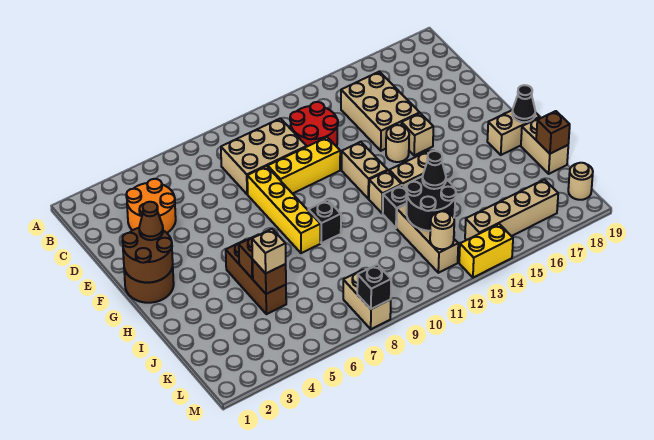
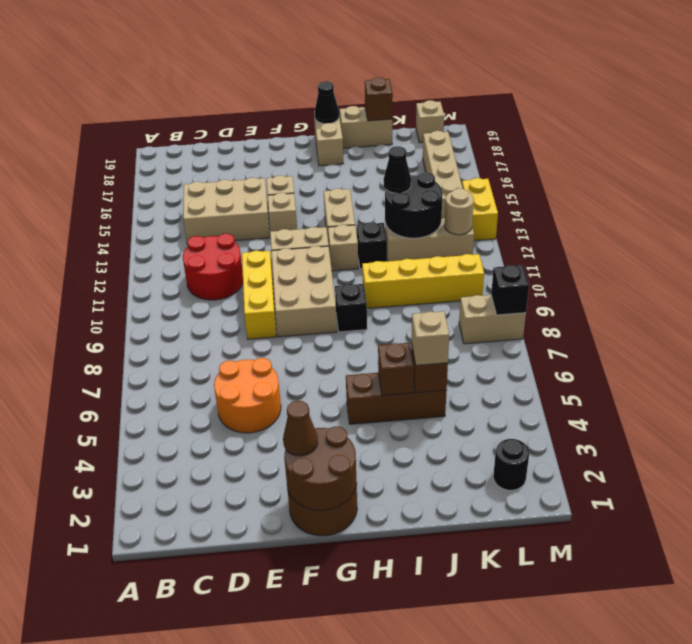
orange 2x2 round brick [126,179,176,233] -> orange 2x2 round brick moved to [214,358,281,433]
tan 2x3 brick [221,118,307,194] -> tan 2x3 brick moved to [271,246,337,337]
yellow 1x4 brick [247,166,320,253] -> yellow 1x4 brick moved to [362,254,484,308]
tan 1x1 round brick [386,125,409,162] -> tan 1x1 brick [268,193,297,231]
none -> black 1x1 round brick [493,439,529,490]
tan 1x1 round brick [568,163,593,200] -> tan 1x1 brick [416,100,444,143]

